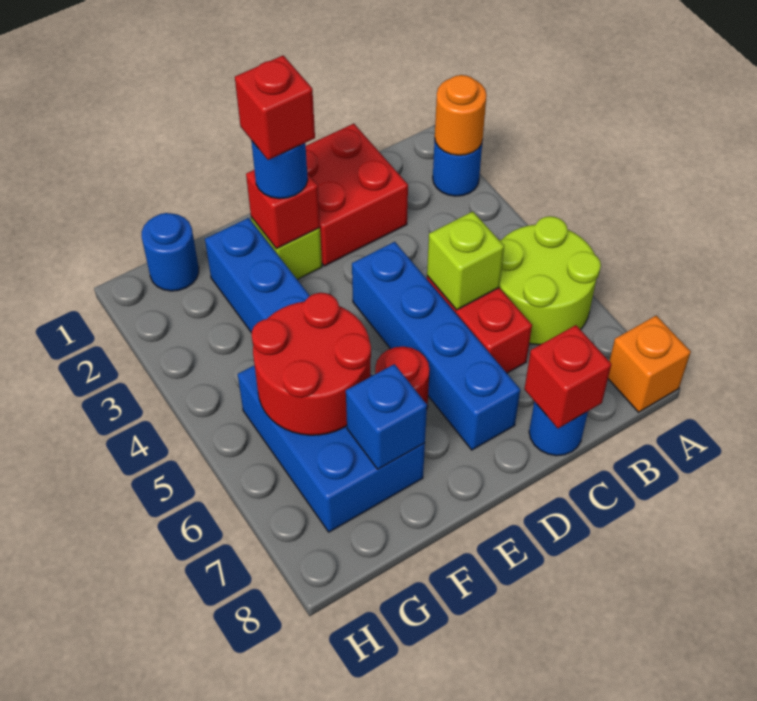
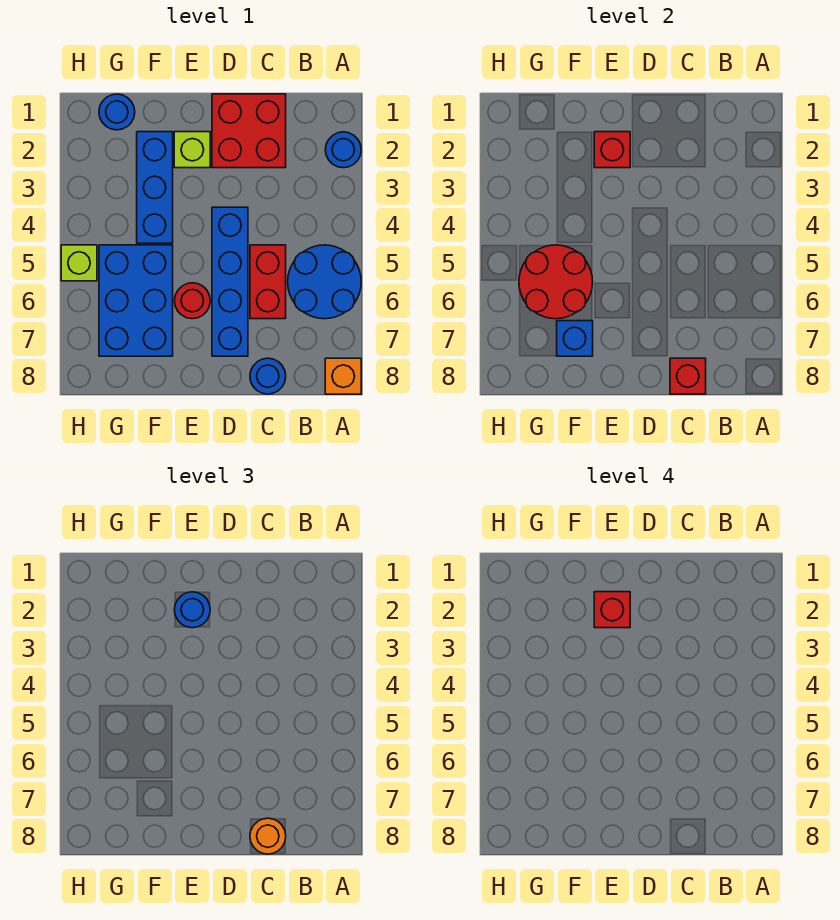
orange 1x1 round brick [435,75,487,155] -> orange 1x1 round brick moved to [250,818,286,854]
lime 2x2 round brick [499,216,601,345] -> blue 2x2 round brick [288,245,361,319]
lime 1x1 brick [427,212,504,310] -> lime 1x1 brick moved to [61,245,97,281]

